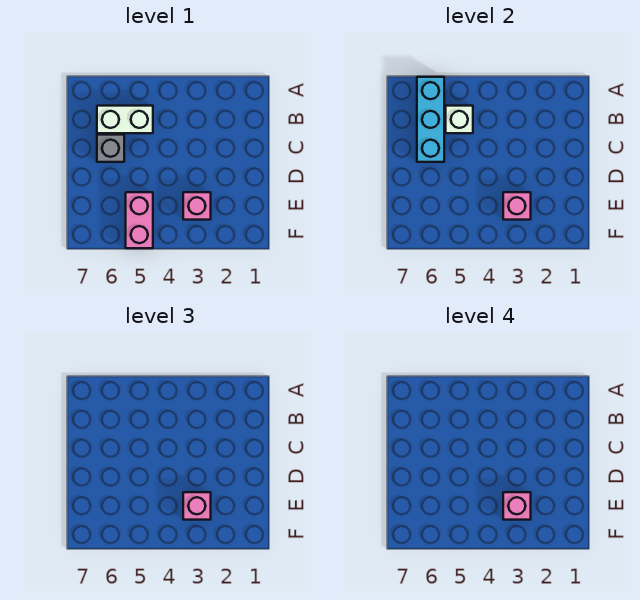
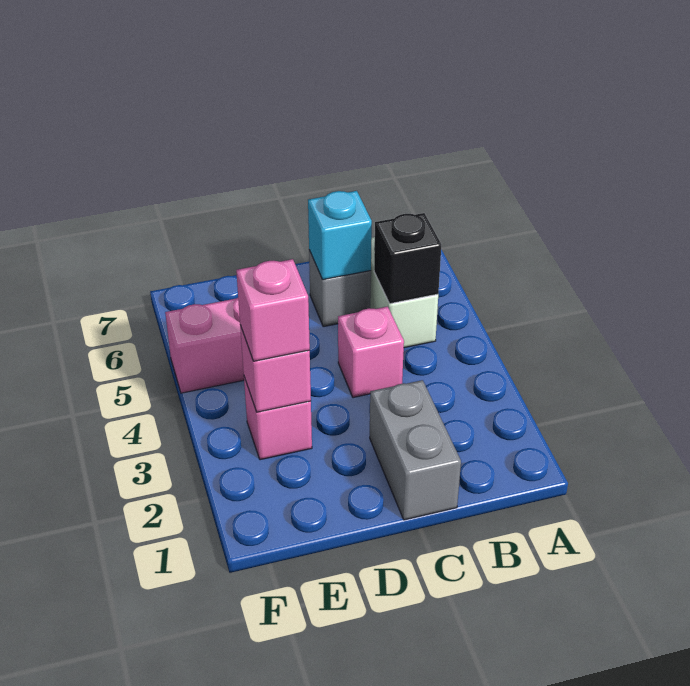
cyan 1x3 brick [417,77,444,162] -> cyan 1x1 brick [308,191,372,280]
white 1x1 brick [446,106,473,133] -> black 1x1 brick [374,213,441,304]
none -> grey 1x2 brick [370,380,461,520]
pink 1x1 brick [503,492,531,520] -> pink 1x1 brick moved to [338,306,404,398]

